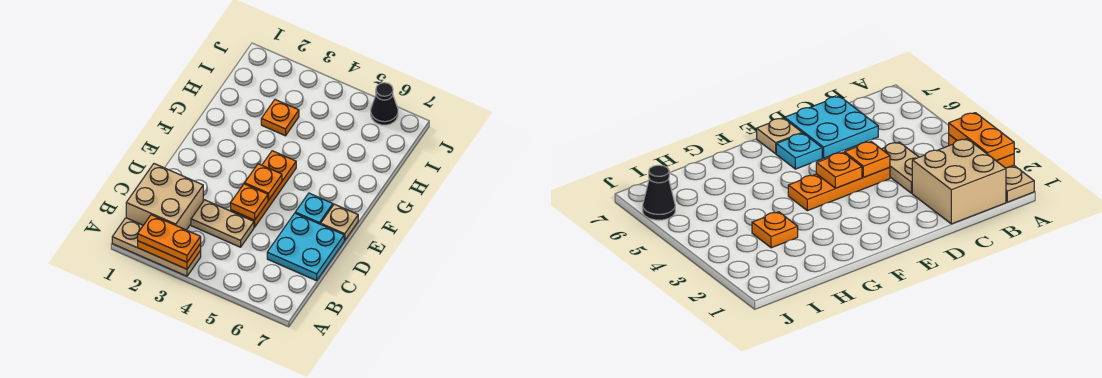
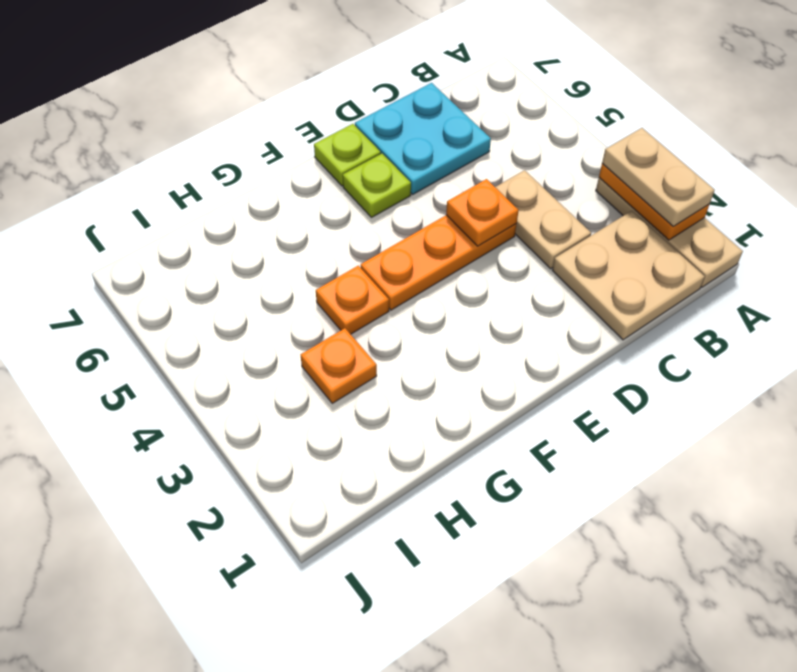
orange 1x2 plate [138,215,201,262] -> tan 1x2 plate [602,128,715,227]
tan 2x2 brick [126,164,203,230] -> tan 2x2 plate [552,211,705,340]
orange 1x1 plate [245,164,282,200] -> orange 1x1 plate moved to [316,266,389,334]
cyan 1x1 plate [295,193,333,224] -> lime 1x1 plate [343,154,411,217]
tan 1x1 plate [321,204,358,241] -> lime 1x1 plate [314,124,381,186]
black 1x1 cone [371,83,398,125] -> none

